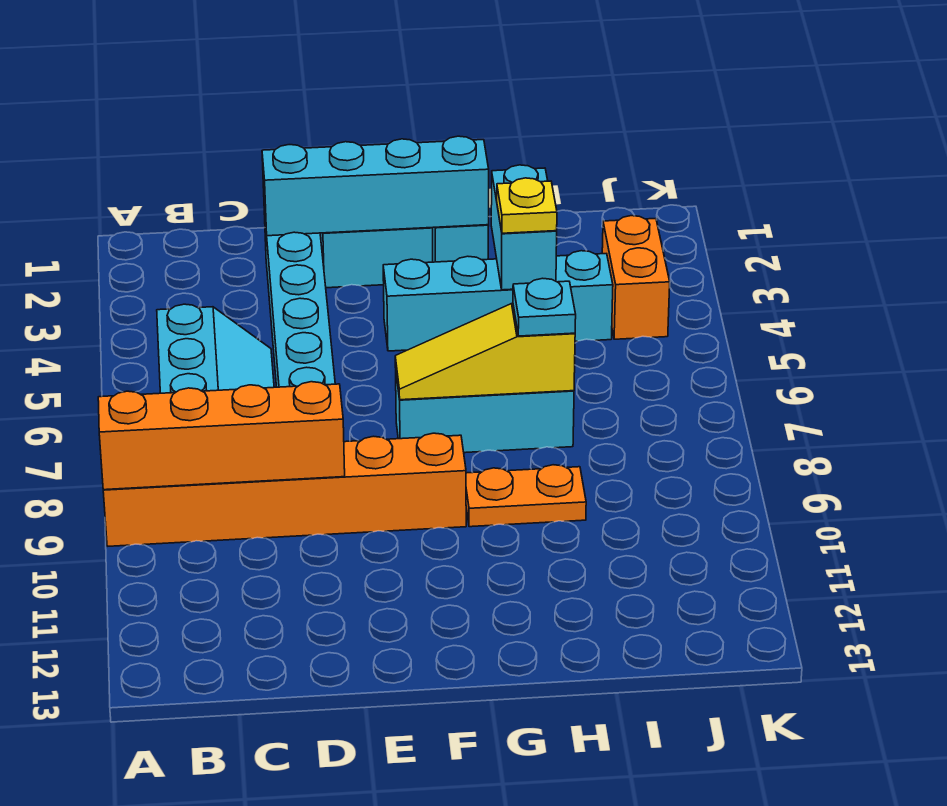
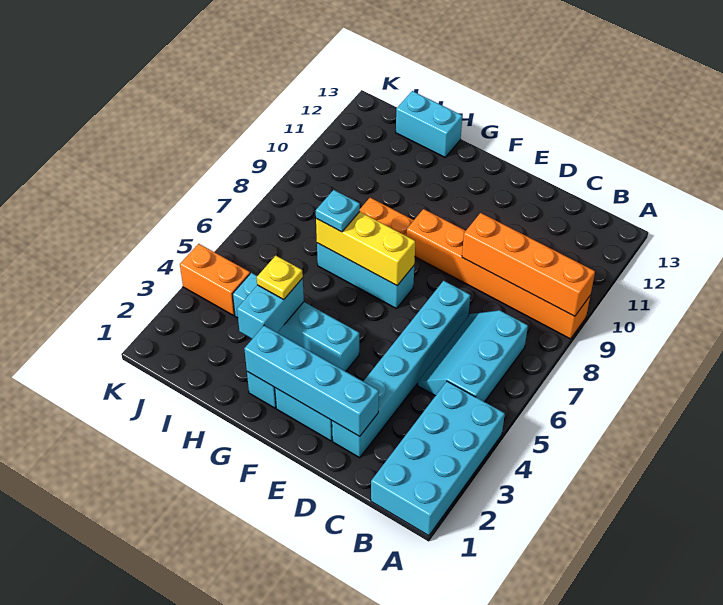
none -> cyan 2x4 brick [371,381,505,536]
yellow 1x3 slope [395,303,575,400] -> yellow 1x3 brick [316,212,415,286]
none -> cyan 1x2 brick [396,91,462,157]
orange 1x2 brick [602,216,670,339] -> orange 1x2 brick turned to [180,244,250,315]

